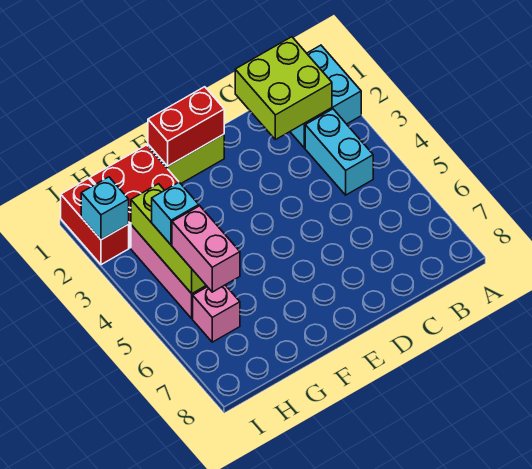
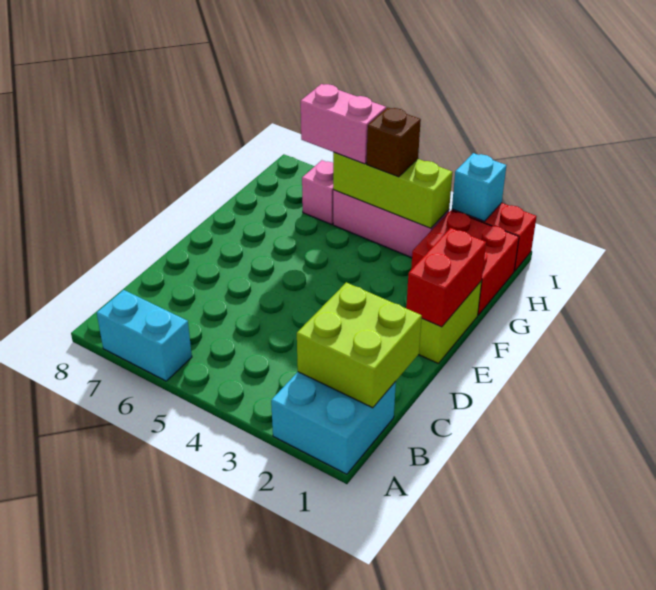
cyan 1x2 brick [305,109,373,195] -> cyan 1x2 brick moved to [97,290,192,381]
cyan 1x1 brick [152,182,199,245] -> brown 1x1 brick [367,108,421,177]

